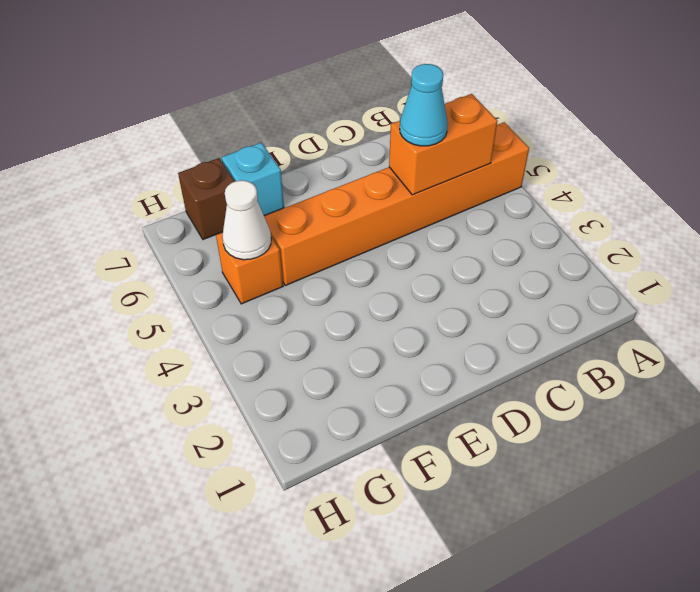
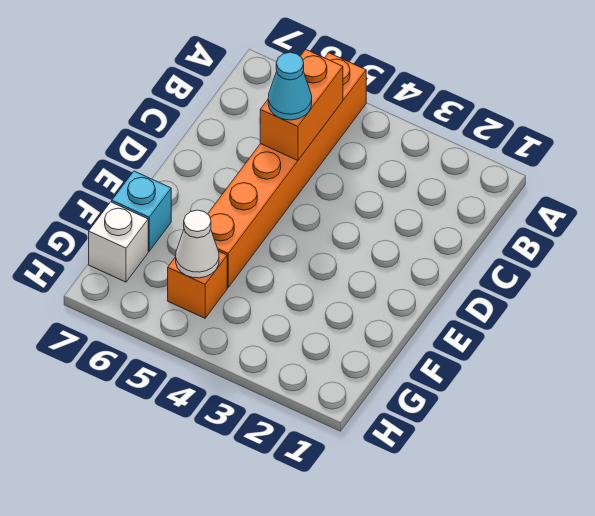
brown 1x1 brick [178,158,235,240] -> white 1x1 brick [89,202,148,282]

